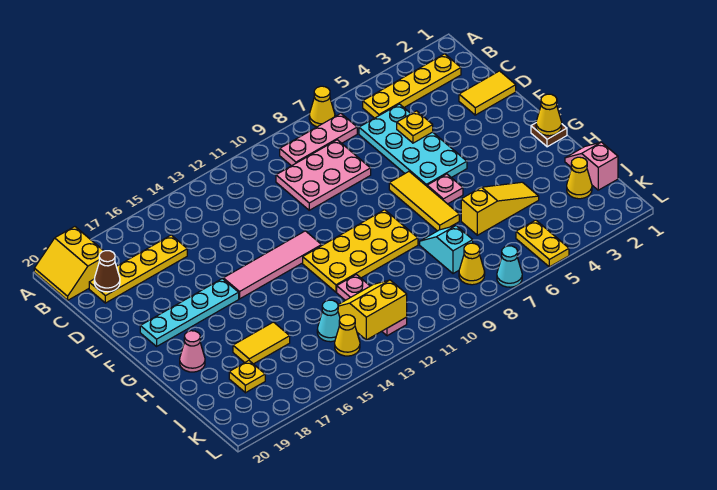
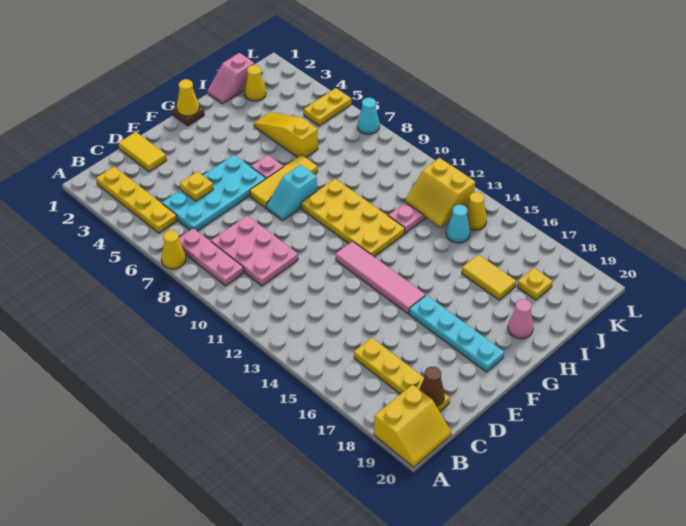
cyan 1x2 slope [420,226,473,274] -> cyan 1x2 slope moved to [266,165,317,221]
yellow 1x1 cone [459,243,485,285] -> none

